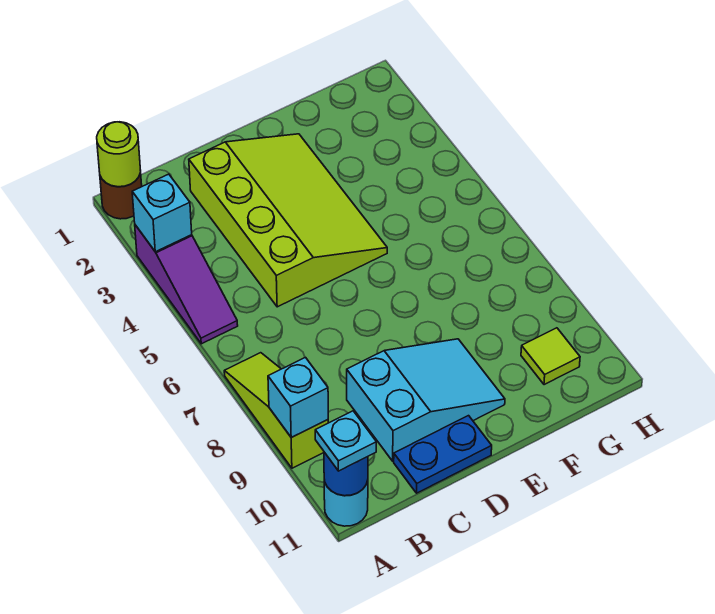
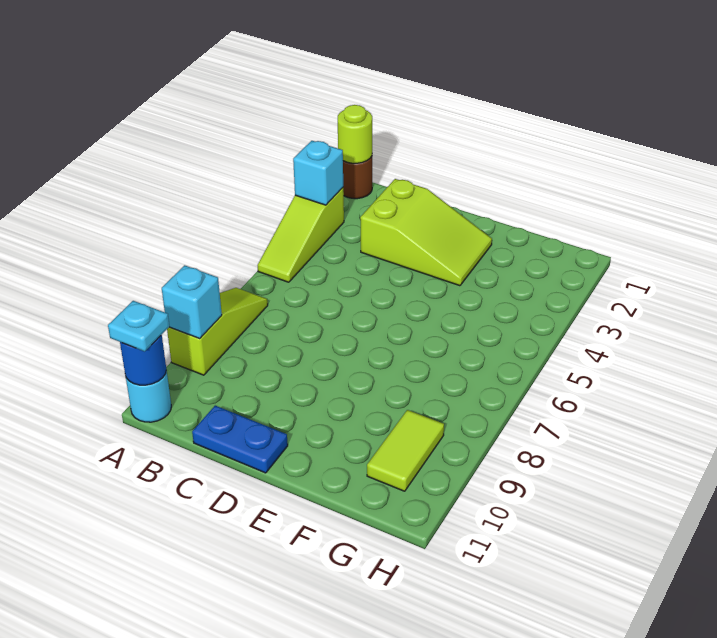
purple 1x3 slope [135,225,238,344] -> lime 1x3 slope [258,188,344,282]
lime 3x4 slope [189,134,387,307] -> lime 2x3 slope [360,179,492,286]
cyan 2x3 slope [347,339,505,461] -> none
lime 1x1 tile [521,328,580,385] -> lime 1x2 tile [367,410,444,491]

